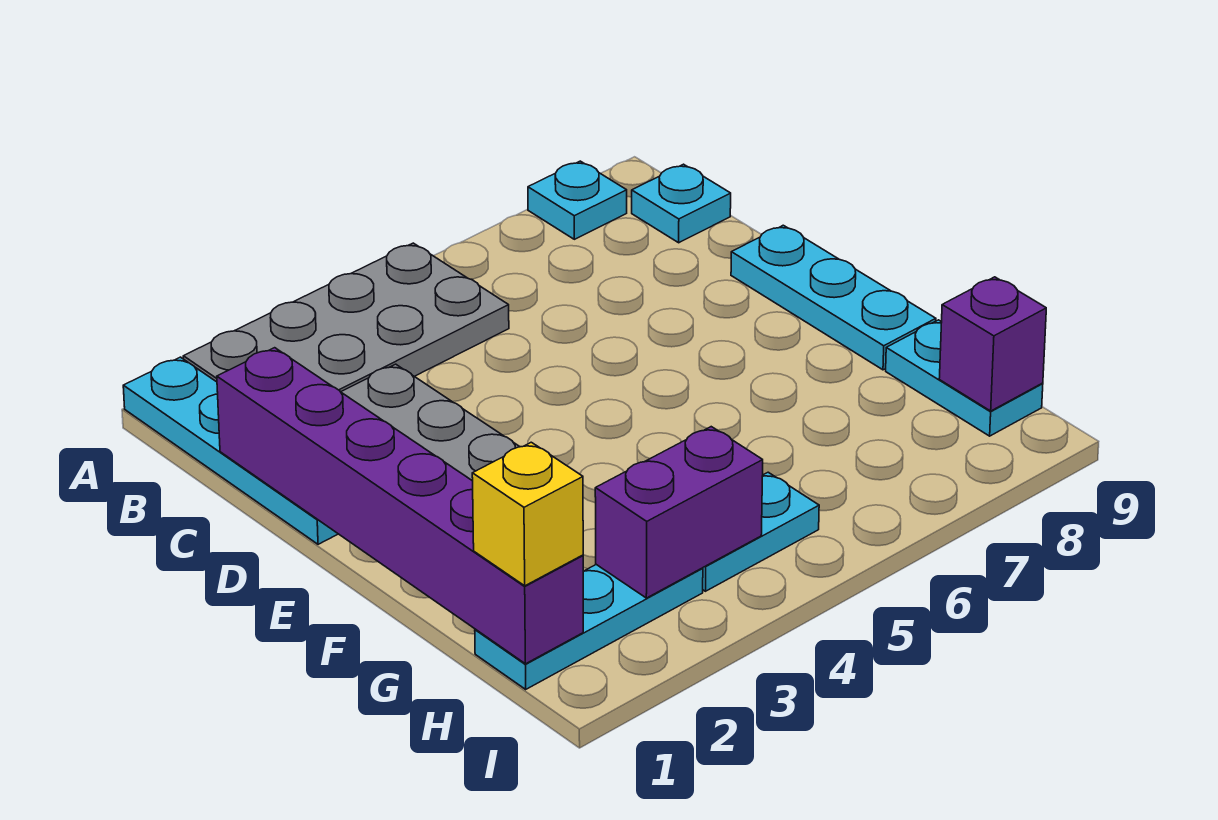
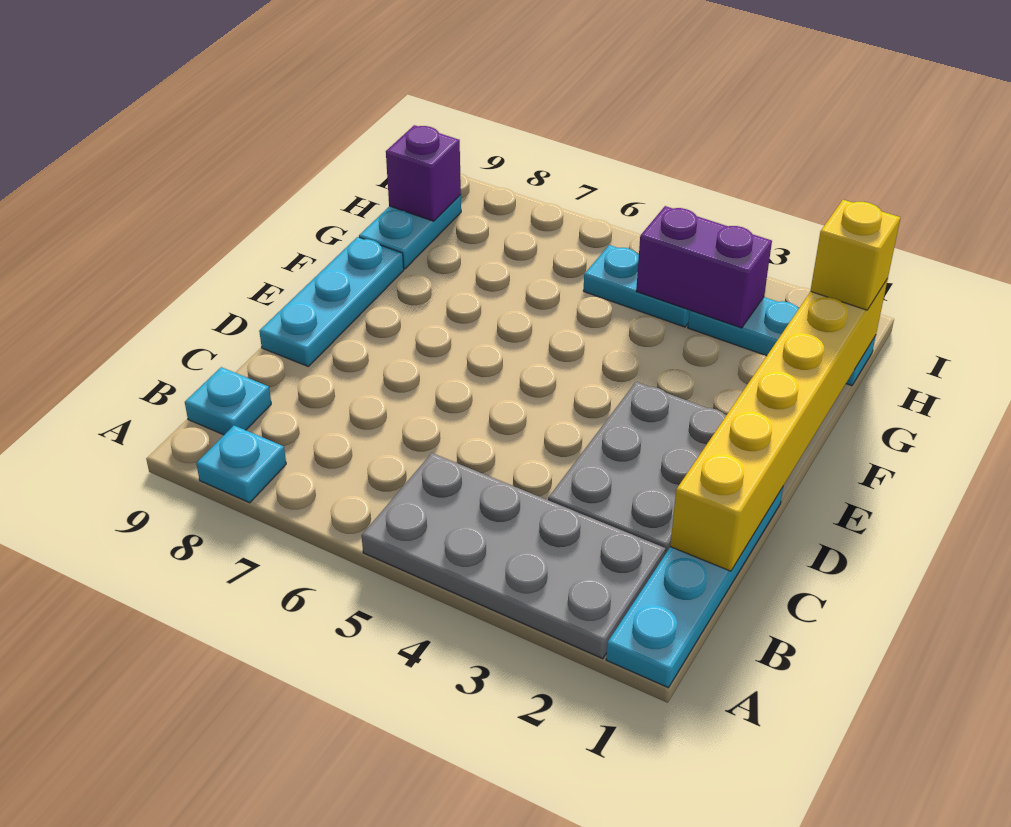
purple 1x6 brick [217,348,583,664] -> yellow 1x6 brick [670,278,888,571]

